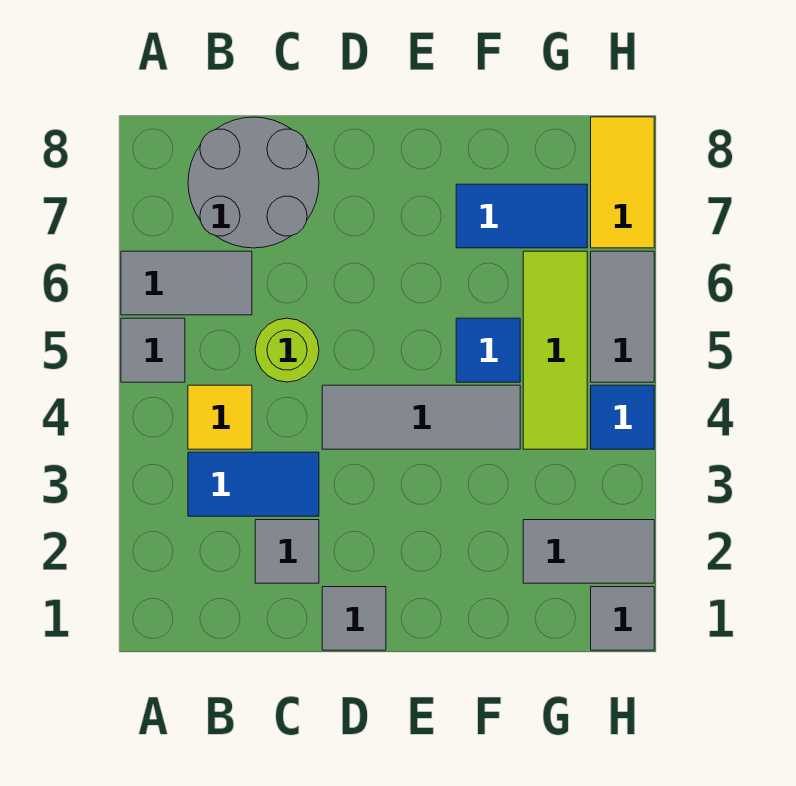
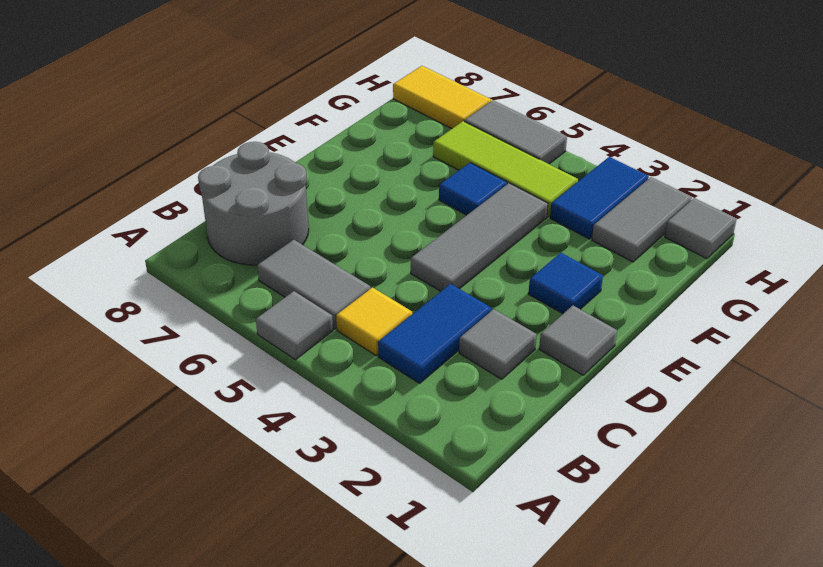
grey 1x2 tile [121,251,252,315] -> grey 1x2 tile turned to [257,240,371,329]
lime 1x1 round brick [255,318,319,382] -> none
blue 1x2 tile [456,184,587,248] -> blue 1x2 tile moved to [550,157,649,239]
blue 1x1 tile [591,385,654,449] -> blue 1x1 tile moved to [528,253,603,314]

